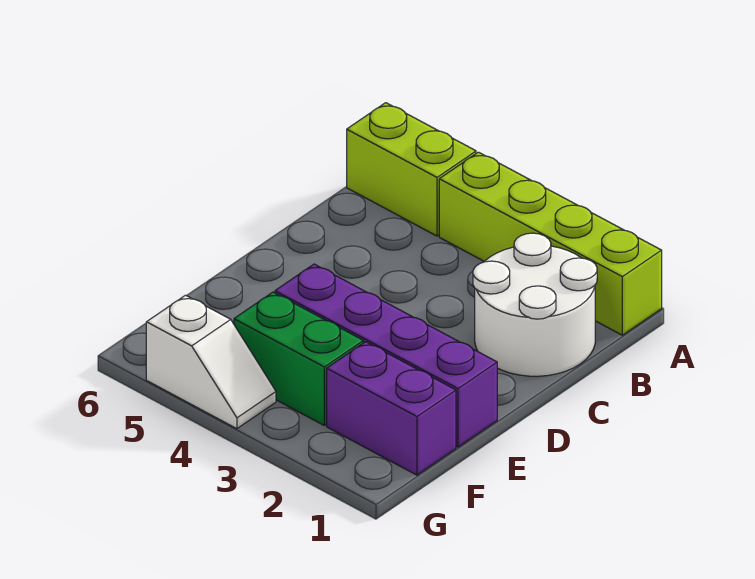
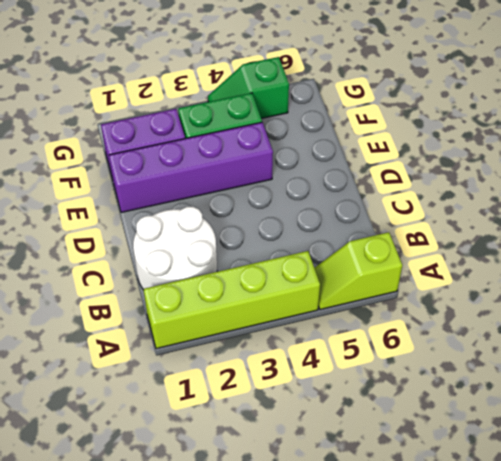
lime 1x2 brick [347,103,476,236] -> lime 1x2 slope [315,232,402,310]
white 1x2 slope [146,295,276,429] -> green 1x2 slope [208,57,289,119]

